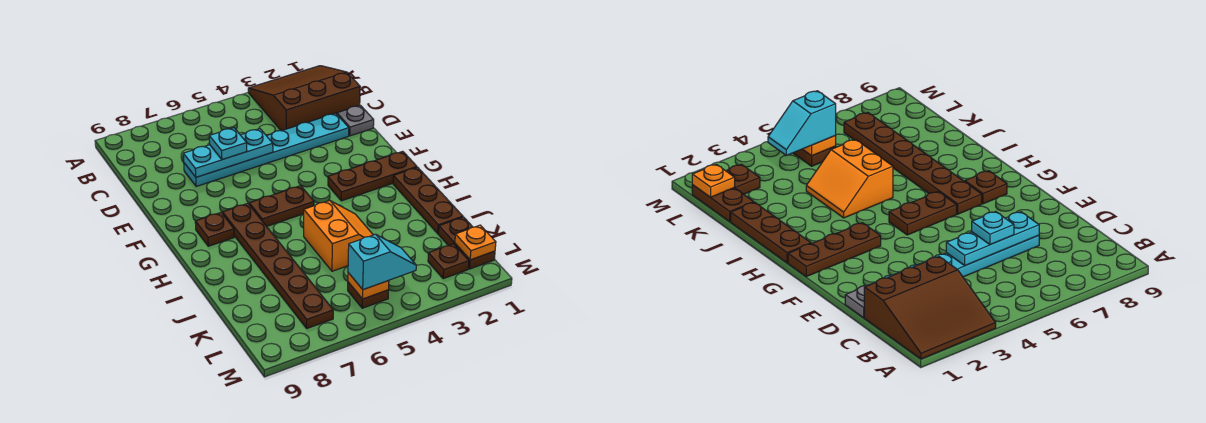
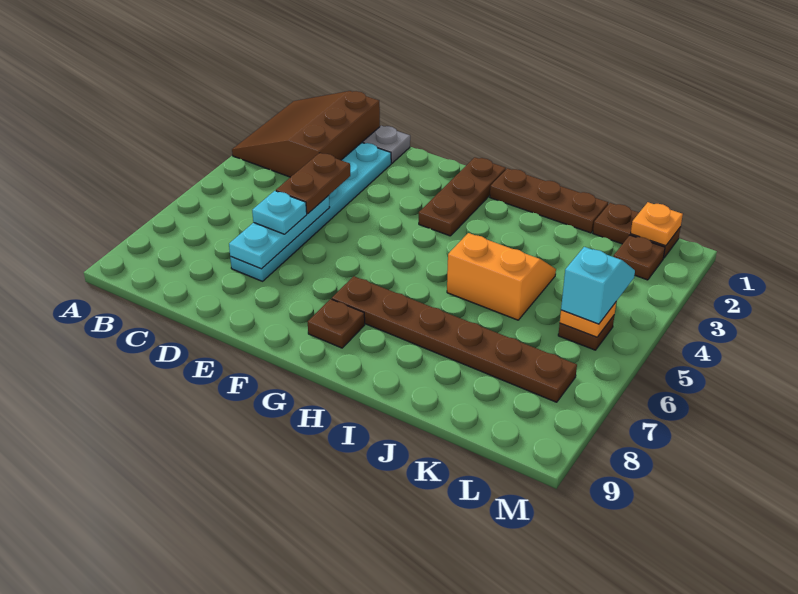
brown 1x2 plate [249,186,314,226] -> brown 1x2 plate moved to [276,153,350,214]

